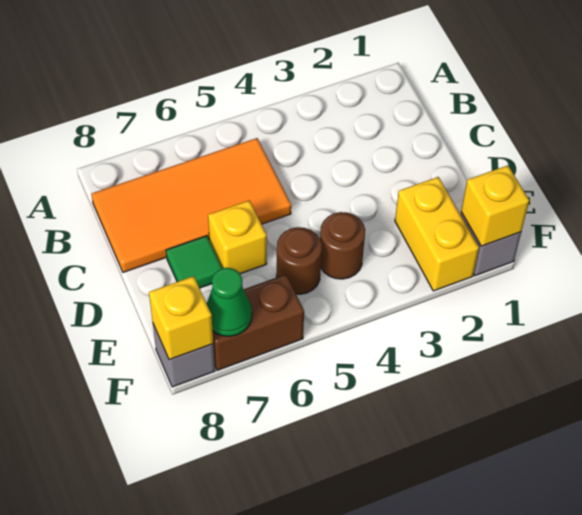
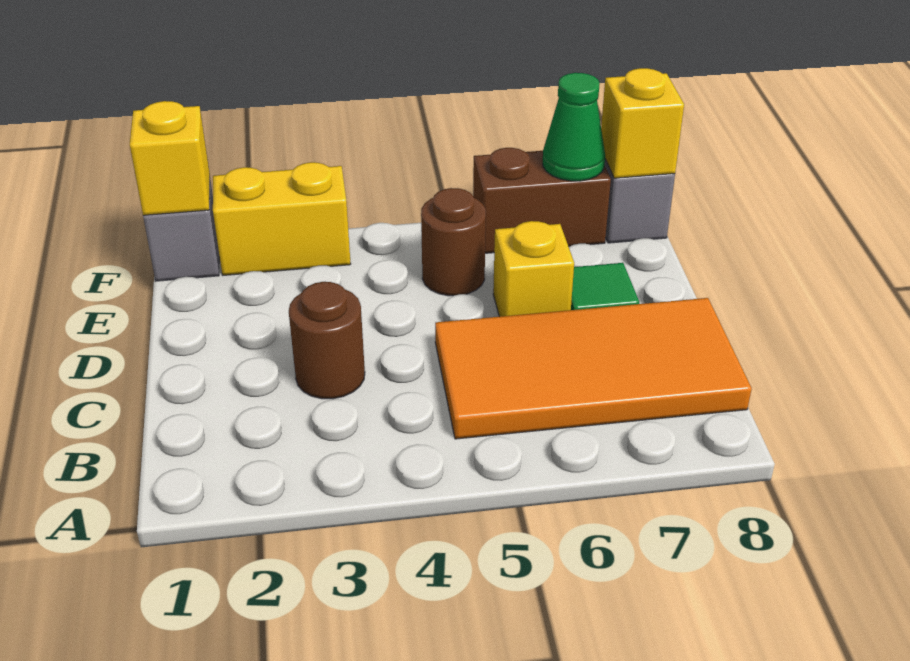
yellow 1x2 brick [395,177,479,291] -> yellow 1x2 brick turned to [213,162,351,275]
brown 1x1 round brick [320,212,365,279] -> brown 1x1 round brick moved to [289,282,365,399]

